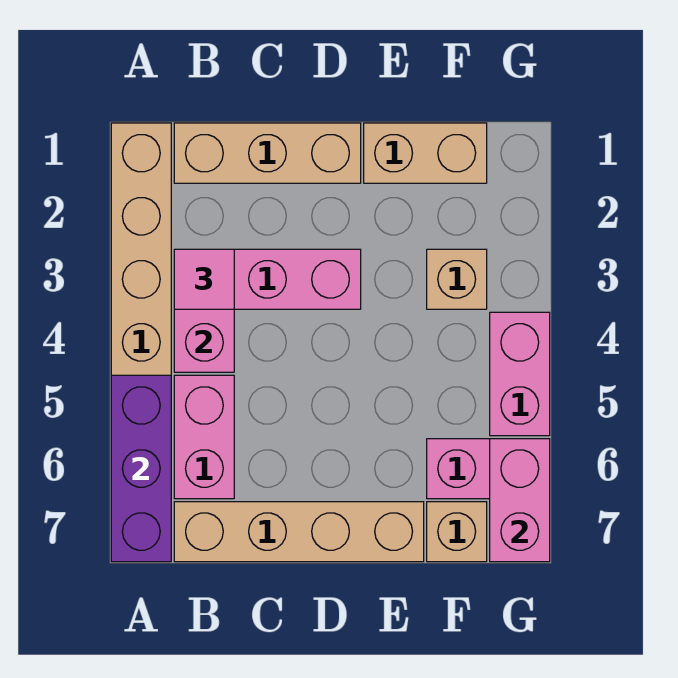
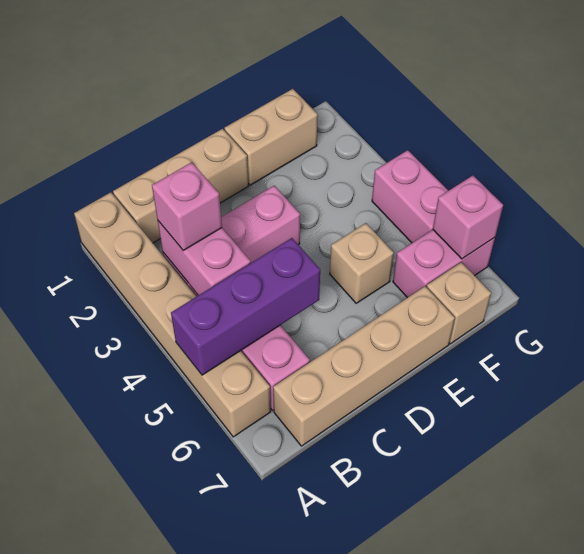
purple 1x3 brick [111,375,171,562] -> purple 1x3 brick turned to [171,238,320,375]
pink 1x1 tile [174,249,234,309] -> pink 1x1 brick [152,162,222,251]
tan 1x1 brick [427,249,487,309] -> tan 1x1 brick moved to [330,223,394,303]
pink 1x2 brick [490,439,550,562] -> pink 1x1 brick [433,176,503,259]

